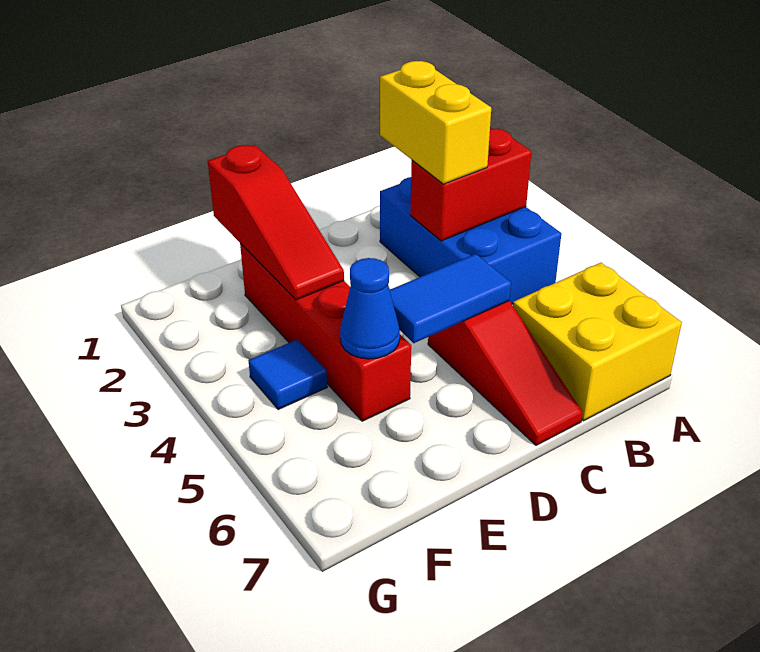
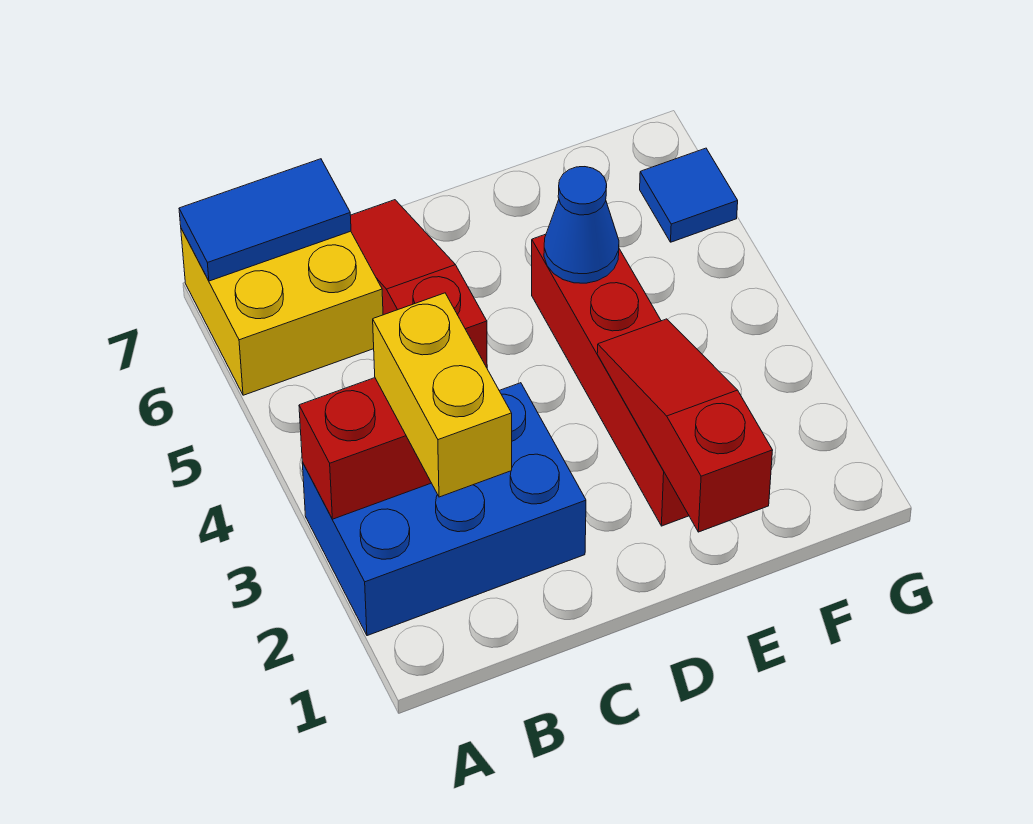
blue 2x3 brick [380,177,561,304] -> blue 2x3 brick turned to [302,383,586,636]
blue 1x2 tile [390,254,511,343] -> blue 1x2 tile moved to [179,159,351,281]
blue 1x1 tile [249,340,327,410] -> blue 1x1 tile moved to [640,148,738,242]

